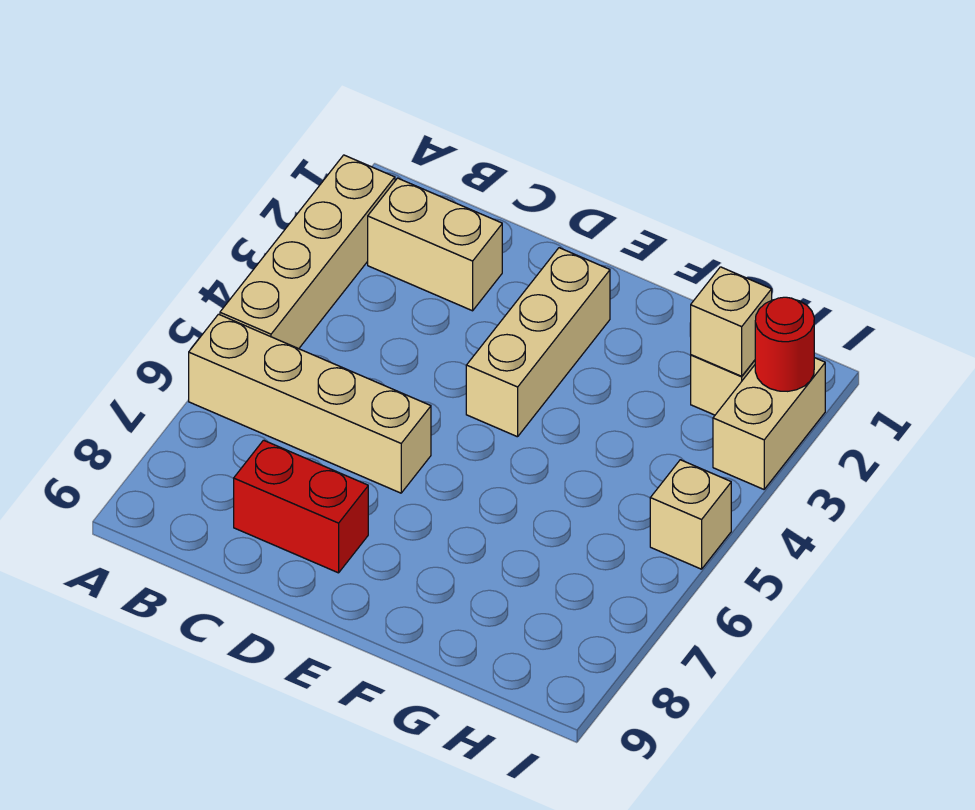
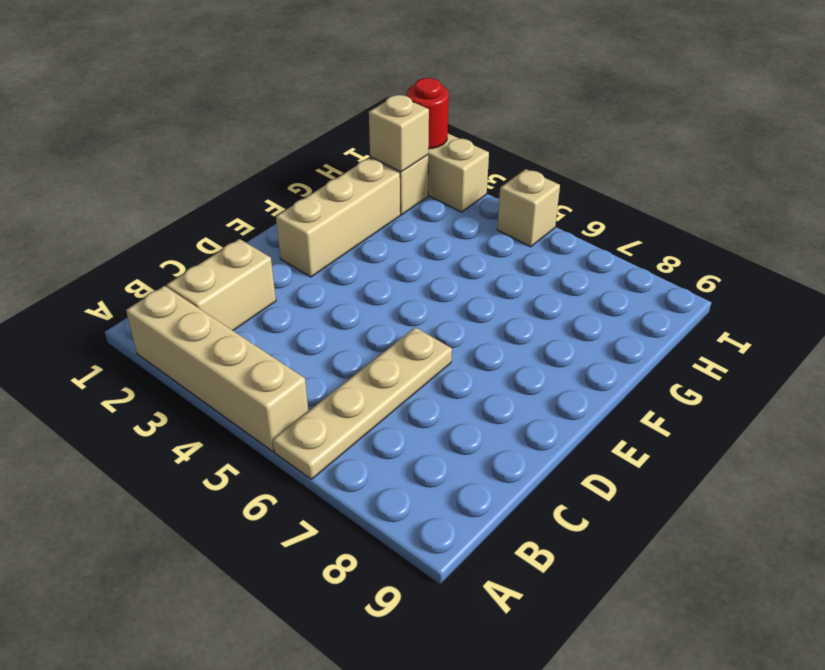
tan 1x4 brick [189,314,431,493] -> tan 1x4 plate [273,327,452,479]
red 1x2 brick [234,440,368,573] -> none
tan 1x3 brick [466,248,610,437] -> tan 1x3 brick turned to [276,158,400,277]

